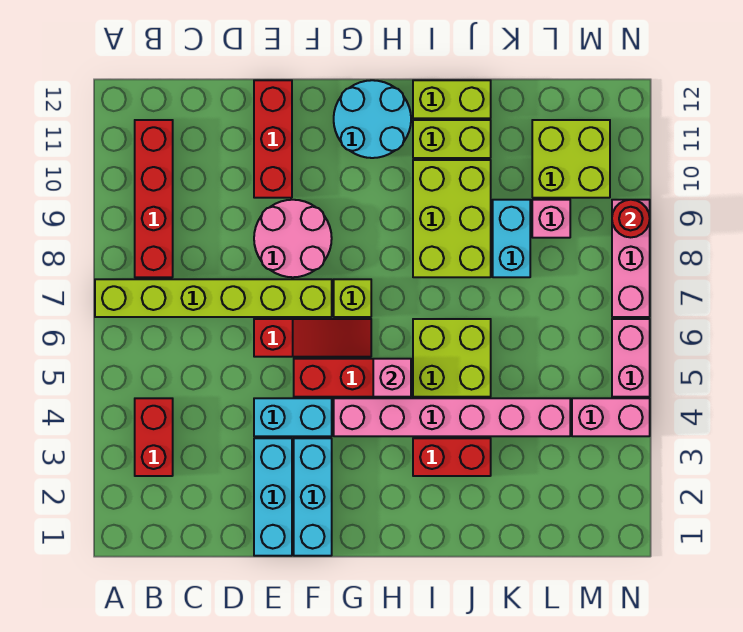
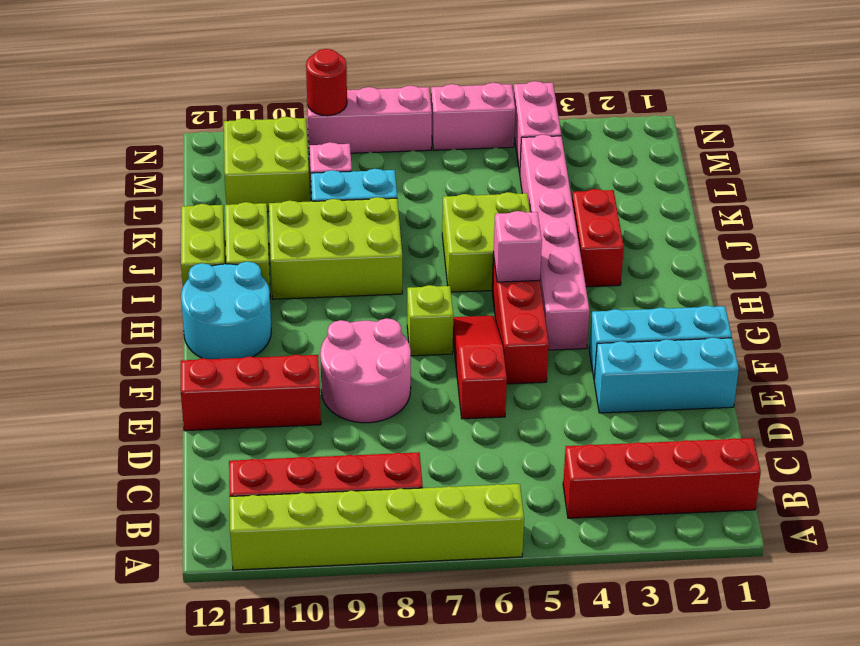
lime 1x6 brick [95,279,332,317] -> lime 1x6 brick turned to [230,484,524,570]
red 1x2 brick [135,398,173,476] -> red 1x4 brick [563,438,761,518]
cyan 1x2 brick [254,398,332,436] -> none

